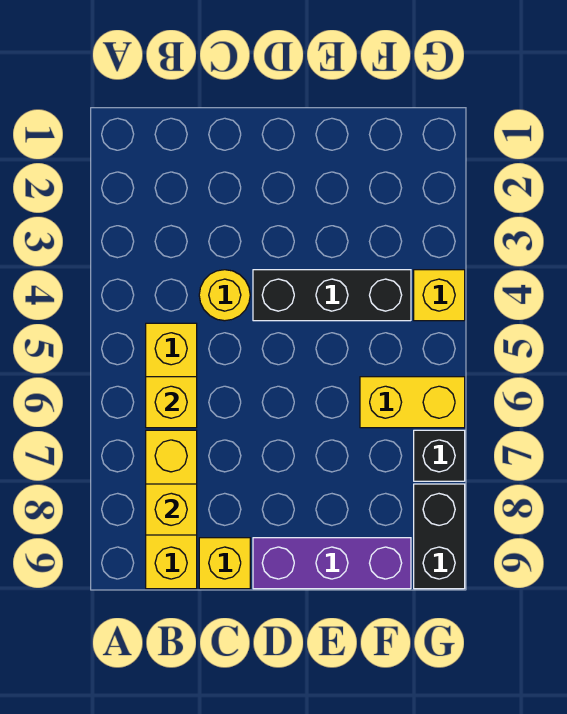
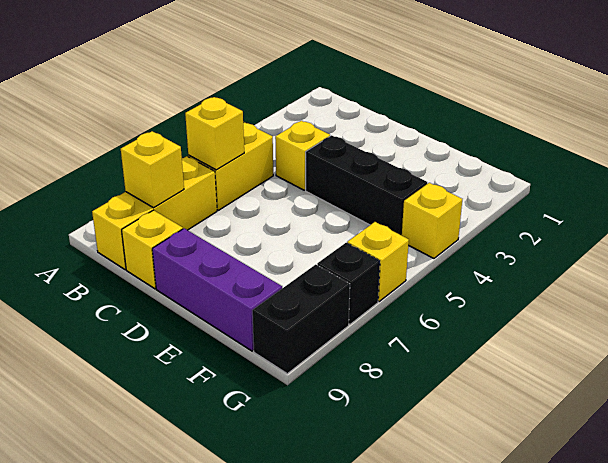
yellow 1x1 round brick [199,270,250,321] -> yellow 1x1 brick [275,121,330,190]
yellow 1x2 brick [360,377,465,428] -> yellow 1x1 brick [347,222,409,301]

